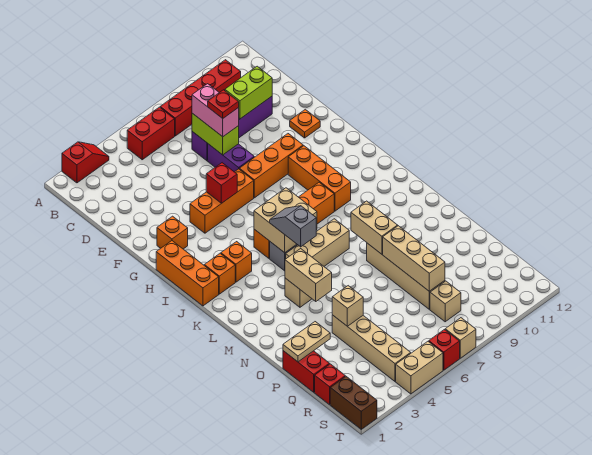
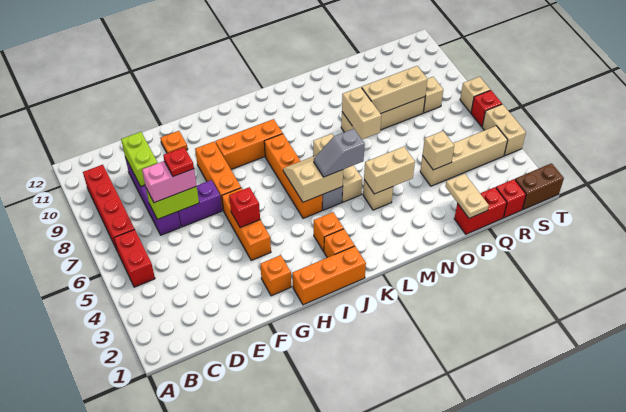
red 1x2 slope [62,142,109,183] -> none
tan 2x2 brick [254,188,317,253] -> tan 2x2 slope [283,156,343,202]
tan 1x2 brick [351,201,398,254] -> tan 1x2 brick turned to [342,87,381,139]

